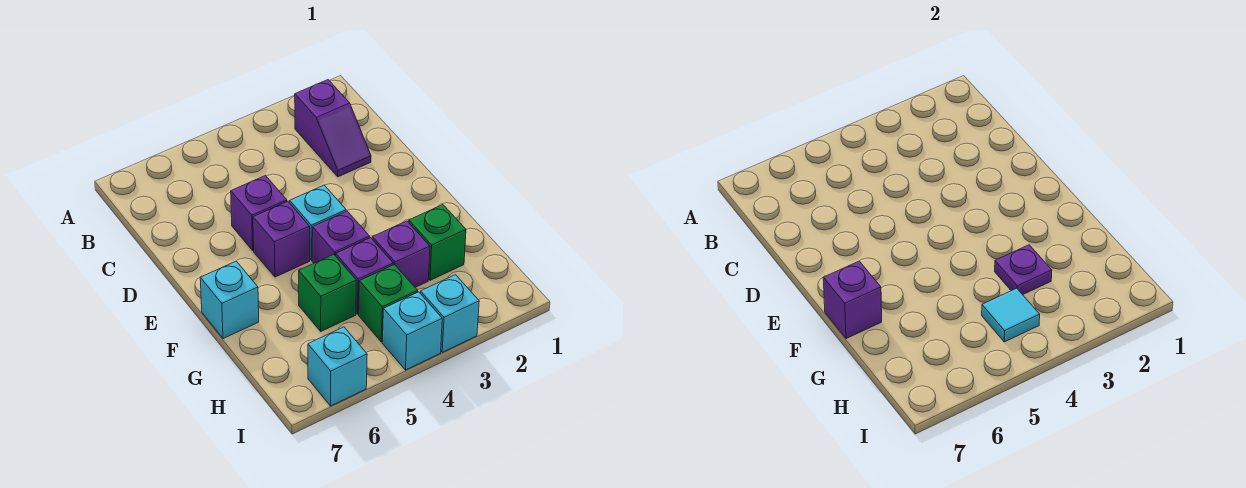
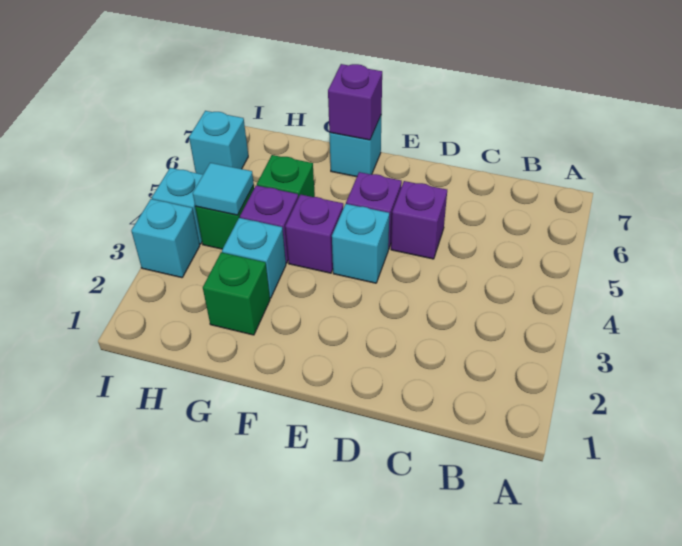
purple 1x2 slope [295,80,371,177] -> none
purple 1x1 brick [372,221,430,287] -> cyan 1x1 brick [222,218,286,298]
purple 1x1 plate [995,245,1052,295] -> none

